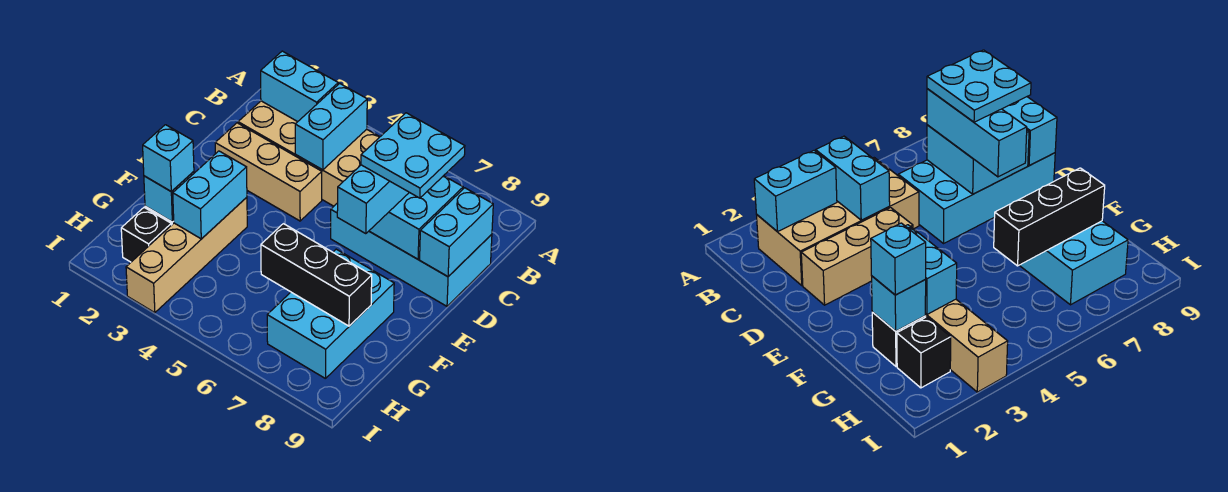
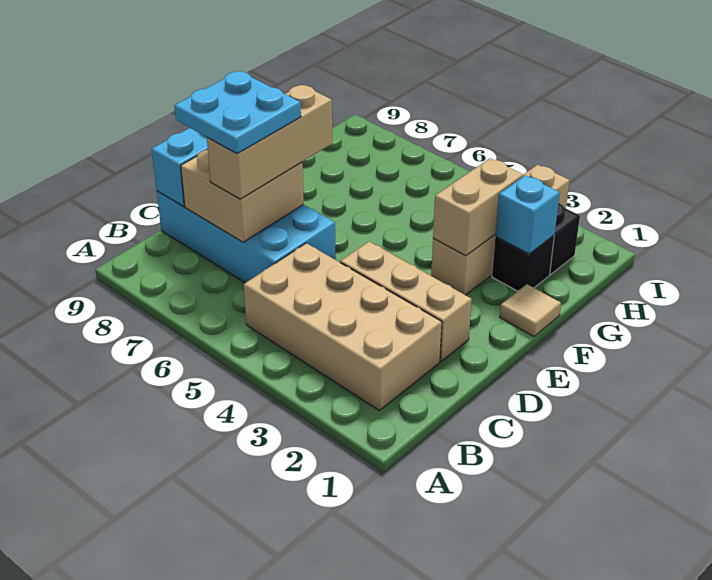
cyan 1x2 brick [261,51,338,122] -> none
cyan 1x2 brick [295,83,367,170] -> none
cyan 2x2 brick [369,176,463,259] -> tan 2x2 brick [181,150,304,242]
cyan 1x3 brick [337,165,409,234] -> tan 1x3 brick [207,85,332,199]
none -> tan 1x1 tile [500,284,561,336]
cyan 1x2 brick [173,151,247,239] -> tan 1x2 brick [433,158,523,256]
cyan 2x3 brick [267,249,394,378] -> none
cyan 1x1 brick [143,125,194,192] -> none
black 1x3 brick [261,224,372,326] -> none

